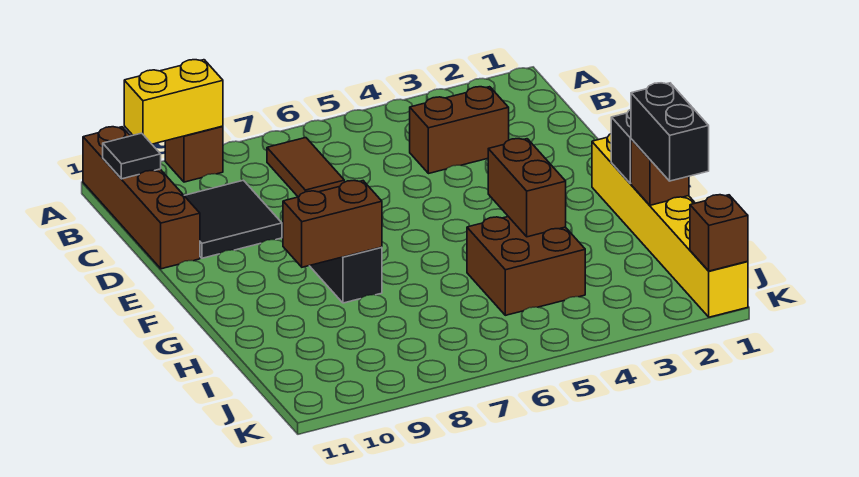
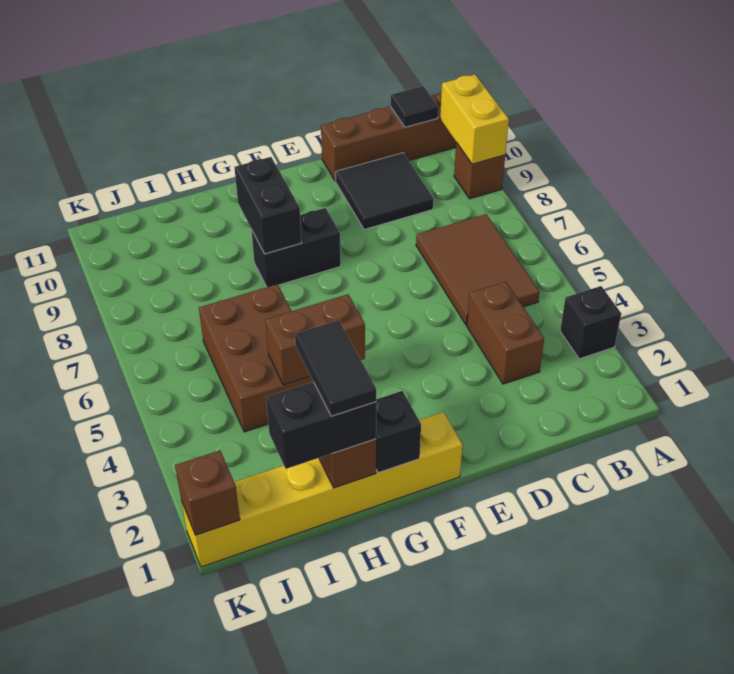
none -> black 1x1 brick [560,286,621,359]
brown 1x2 tile [267,138,344,197] -> brown 2x3 tile [416,214,539,325]
brown 1x2 brick [283,181,382,267] -> black 1x2 brick [234,157,301,254]
none -> black 1x2 tile [295,320,376,416]
brown 2x2 brick [467,217,585,315] -> brown 2x3 brick [199,284,313,432]

